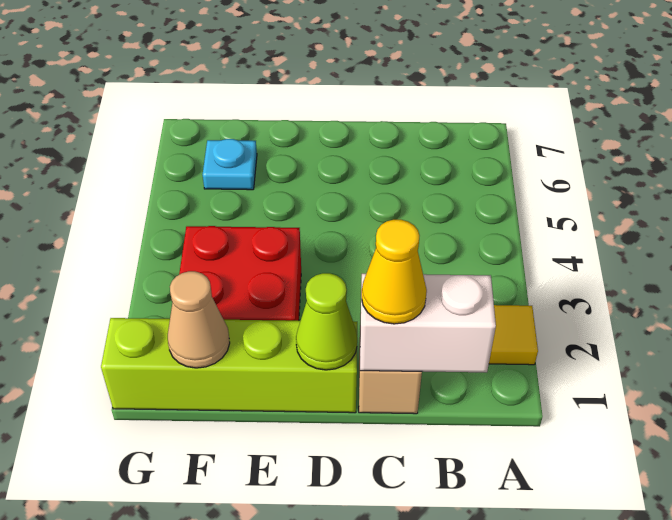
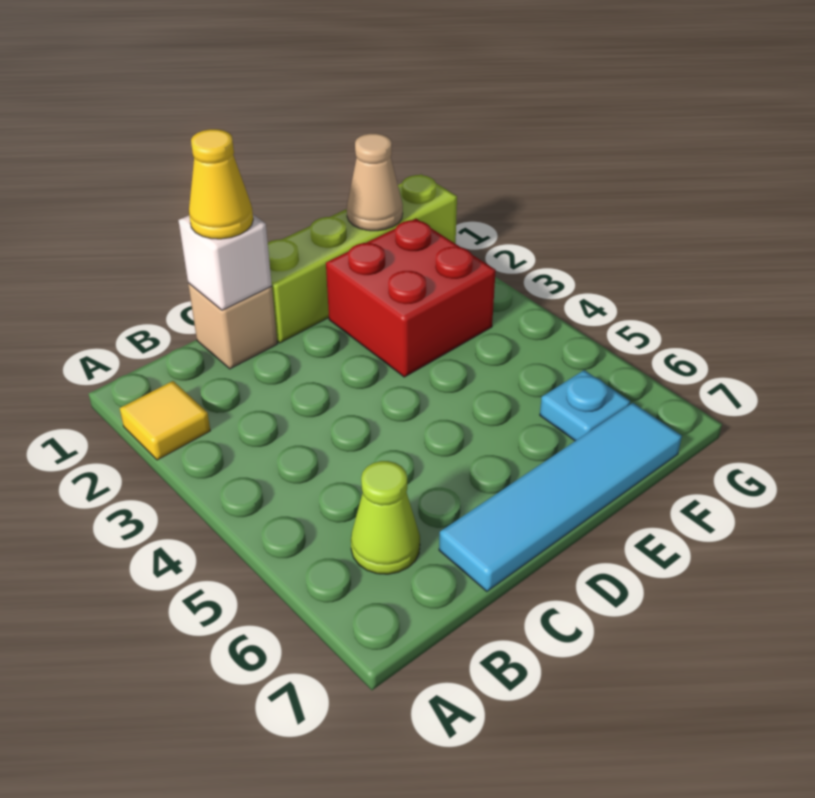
white 1x2 brick [360,274,496,372] -> white 1x1 brick [178,215,272,310]
none -> cyan 1x4 tile [439,403,682,591]
lime 1x1 cone [296,273,357,370] -> lime 1x1 cone moved to [351,461,420,574]

